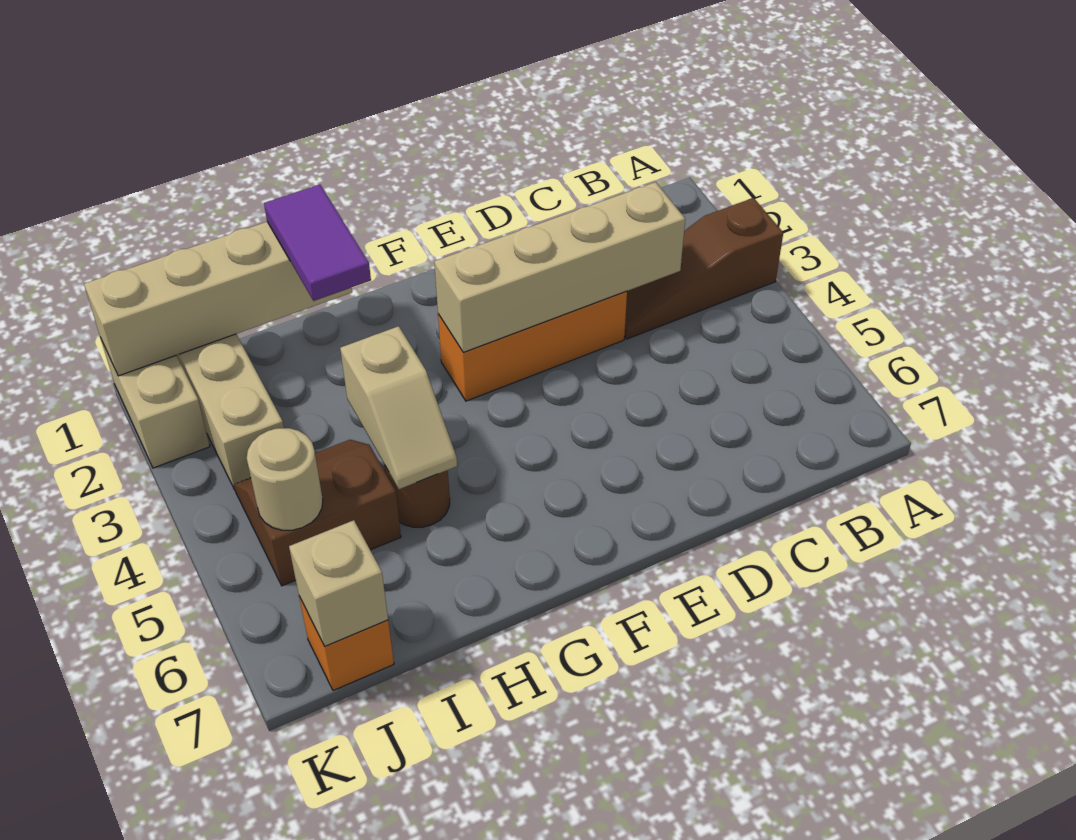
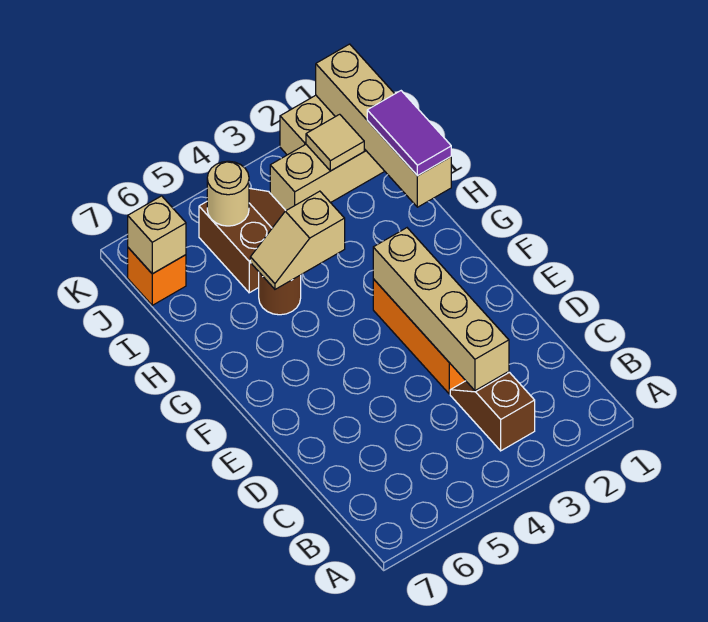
brown 1x3 slope [624,198,783,339] -> brown 1x2 slope [450,372,535,451]
purple 1x2 tile [264,185,371,301] -> purple 1x2 tile turned to [367,91,451,176]
none -> tan 1x1 tile [306,114,364,171]

